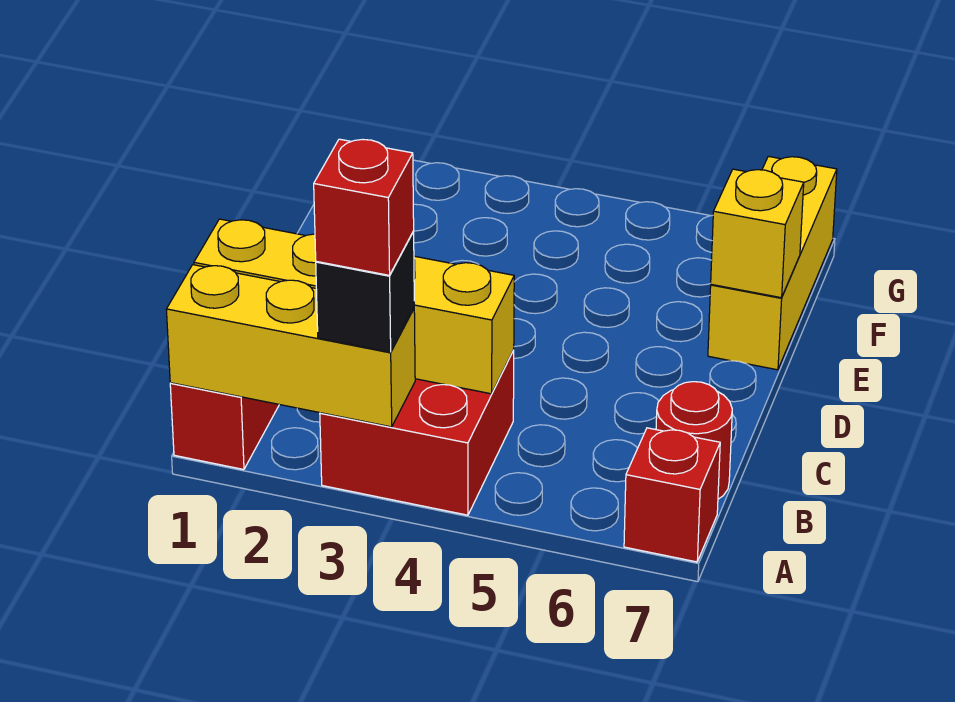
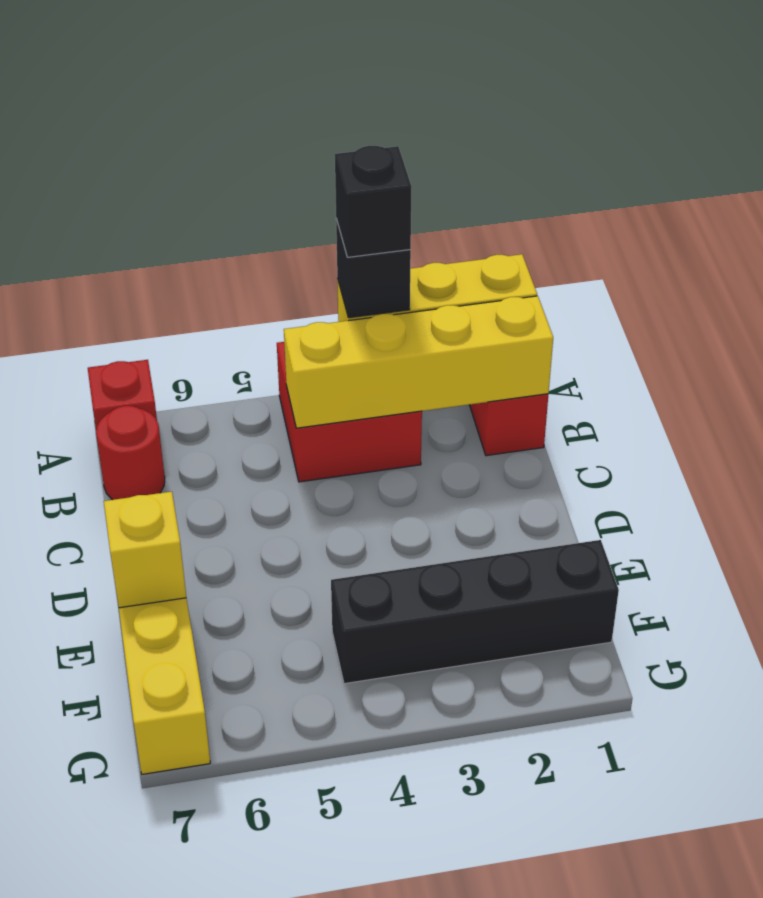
red 1x1 brick [314,139,414,275] -> black 1x1 brick [335,146,412,257]
none -> black 1x4 brick [331,540,619,684]

